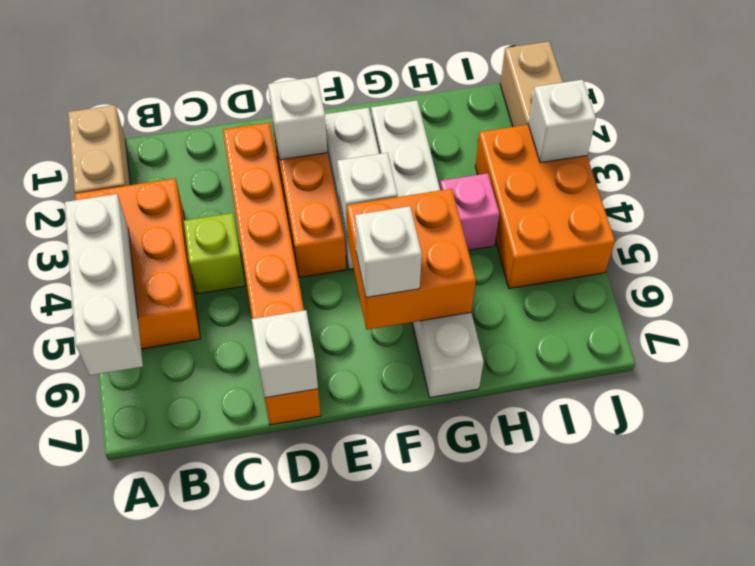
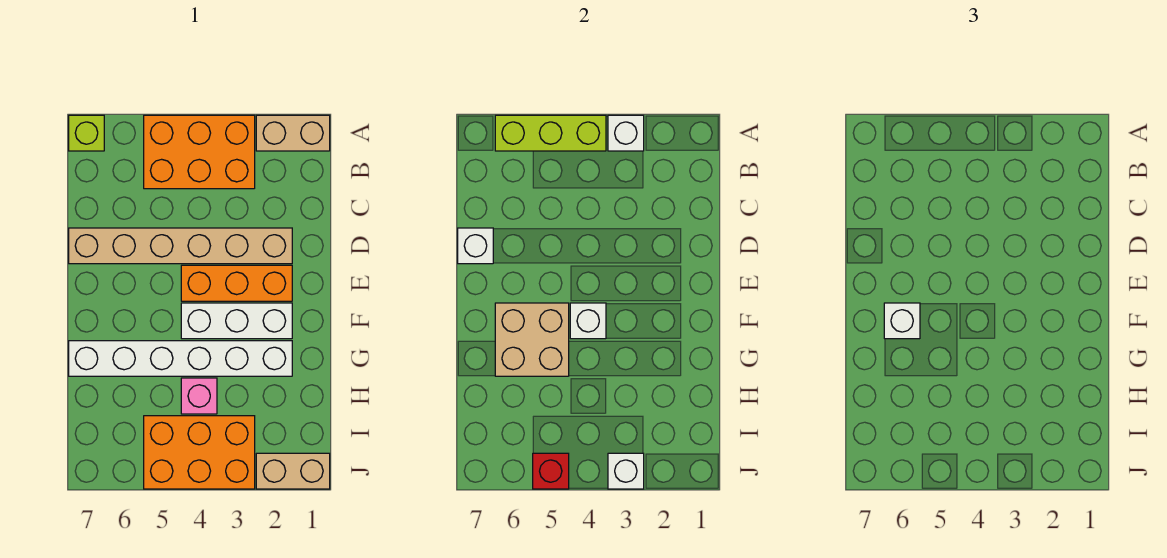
white 1x3 brick [65,194,143,375] -> lime 1x3 brick [495,115,606,151]
lime 1x1 brick [184,213,245,294] -> lime 1x1 brick moved to [69,115,104,151]
orange 1x6 brick [223,122,321,425] -> tan 1x6 brick [69,228,292,264]
white 1x1 brick [268,77,327,160] -> white 1x1 brick moved to [608,115,644,151]
orange 2x2 brick [346,189,476,330] -> tan 2x2 brick [495,303,569,376]
none -> red 1x1 brick [533,453,569,489]

